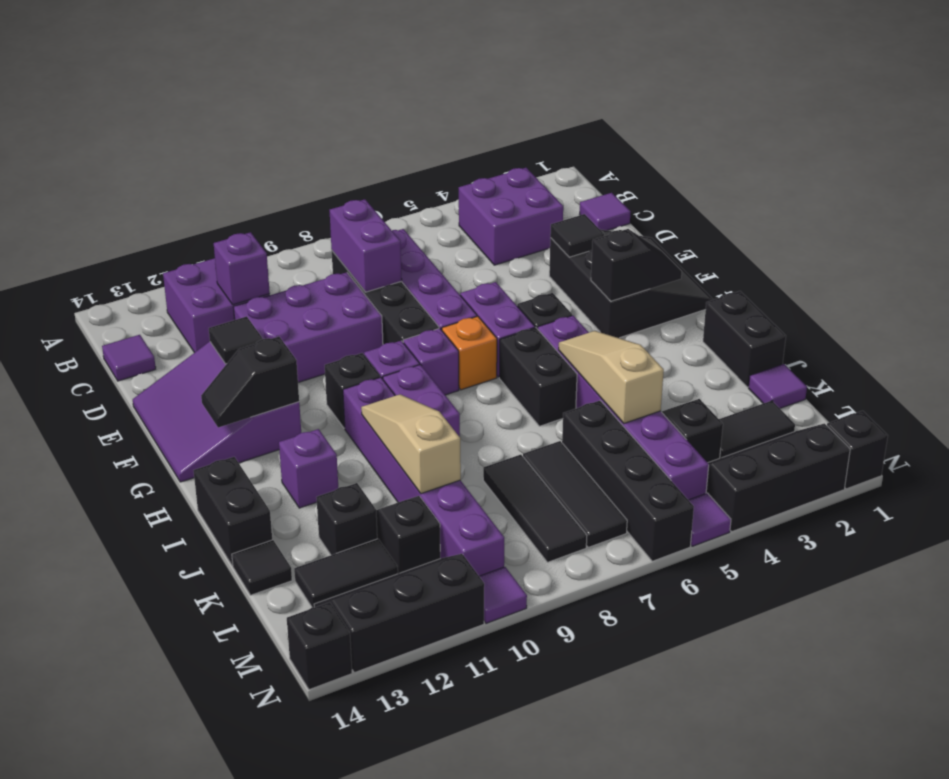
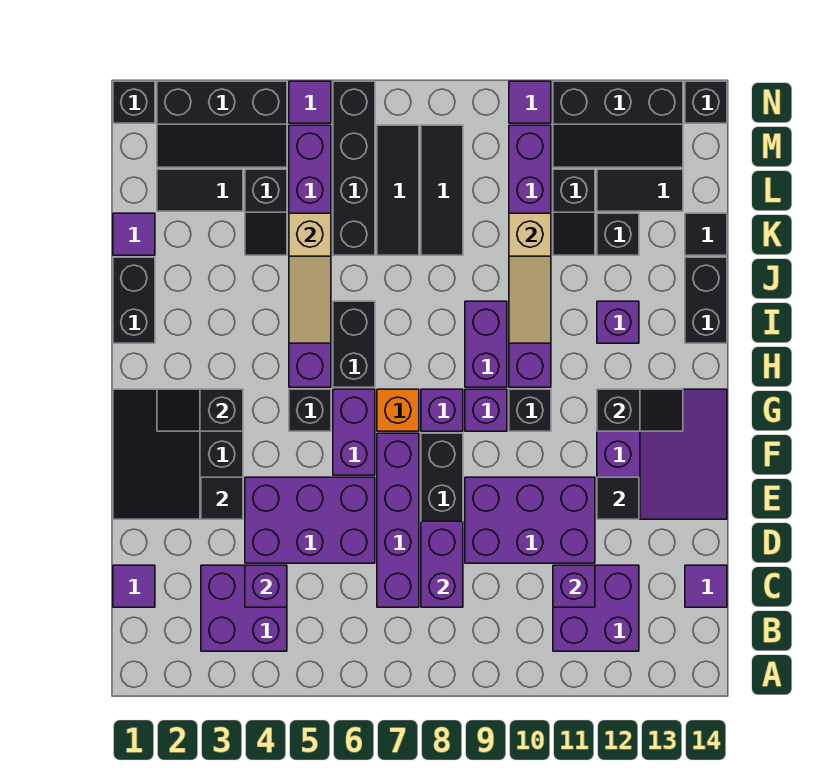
none -> purple 1x1 brick [245,565,287,607]
none -> purple 2x3 brick [245,477,375,563]

